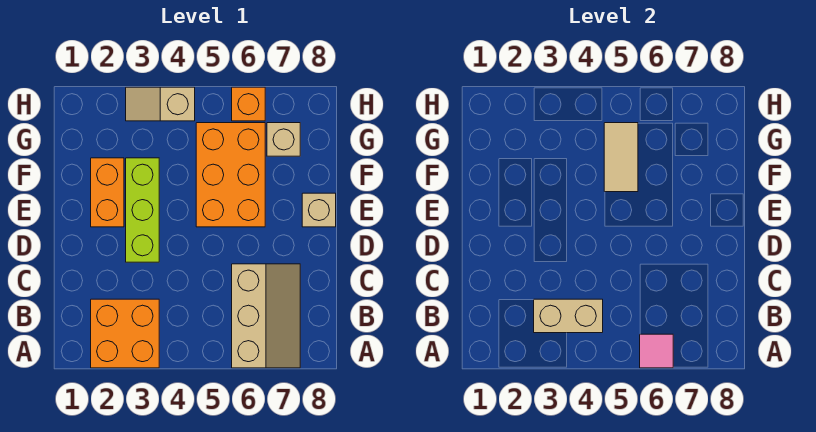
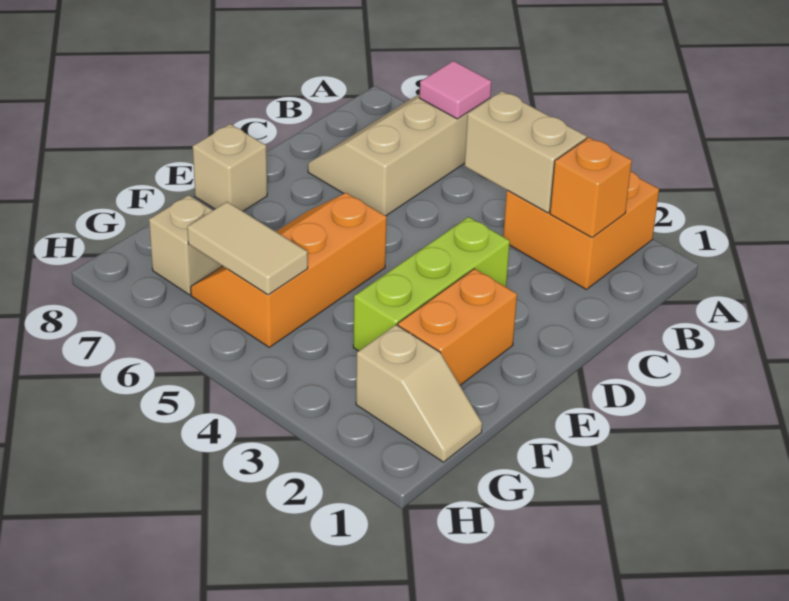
orange 2x3 brick [196,123,265,227] -> orange 2x3 slope [191,193,387,347]
tan 1x2 tile [604,123,638,192] -> tan 1x2 tile turned to [187,202,308,295]
tan 1x2 slope [126,87,195,121] -> tan 1x2 slope moved to [356,325,482,462]
orange 1x1 brick [232,87,265,121] -> orange 1x1 brick moved to [550,137,632,238]

